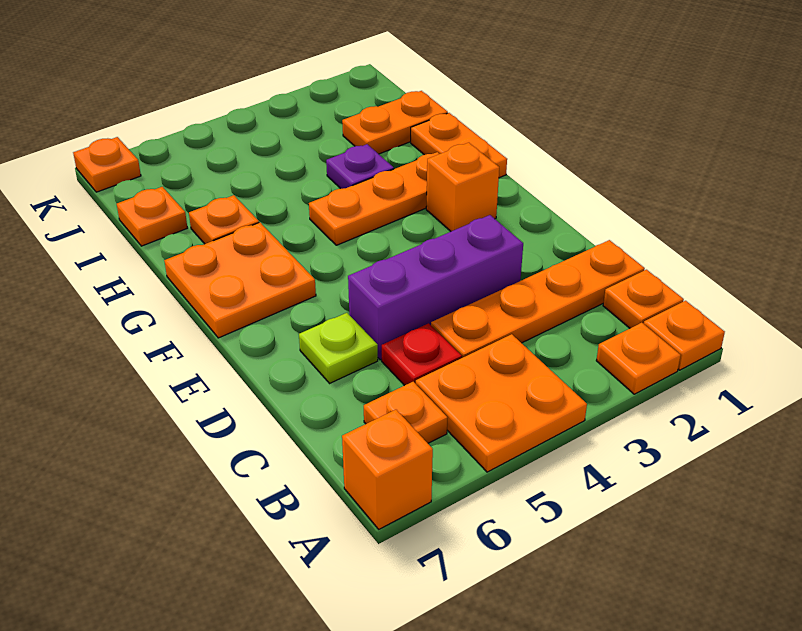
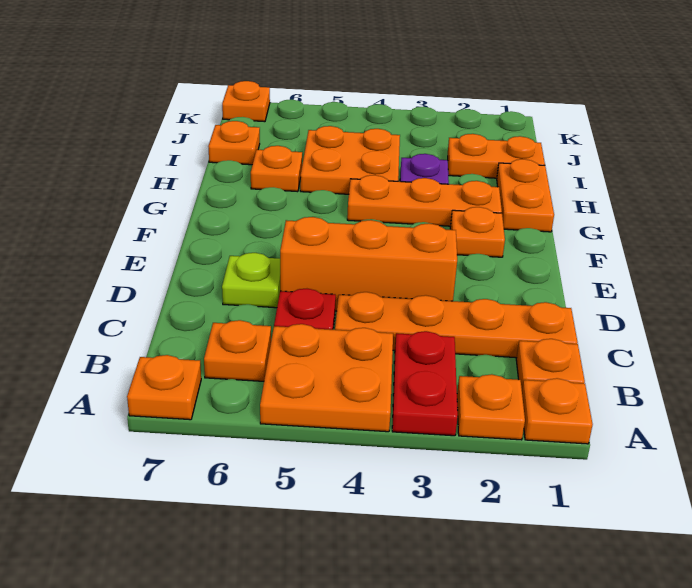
none -> red 1x2 plate [392,331,458,436]
orange 1x1 brick [342,410,433,529] -> orange 1x1 plate [127,355,201,420]
purple 1x3 brick [348,215,523,360] -> orange 1x3 brick [280,217,457,311]
orange 1x1 brick [426,143,499,231] -> orange 1x1 plate [450,207,505,257]
orange 2x2 plate [164,222,316,338] -> orange 2x2 plate moved to [300,126,400,194]

